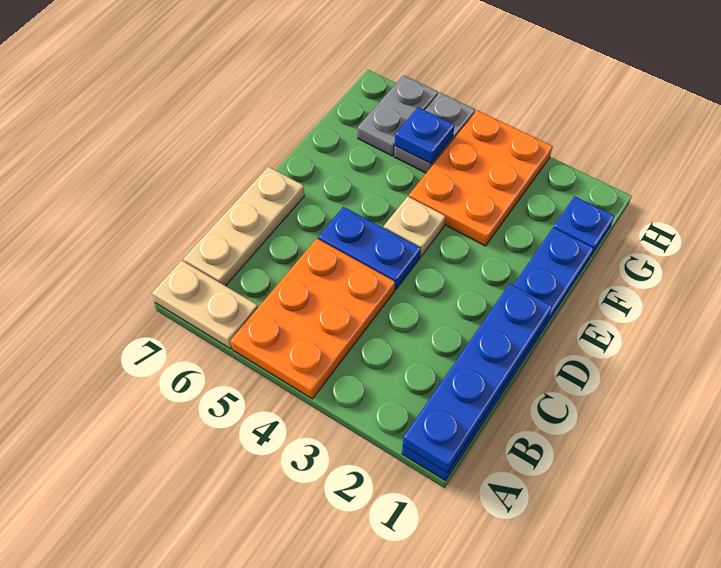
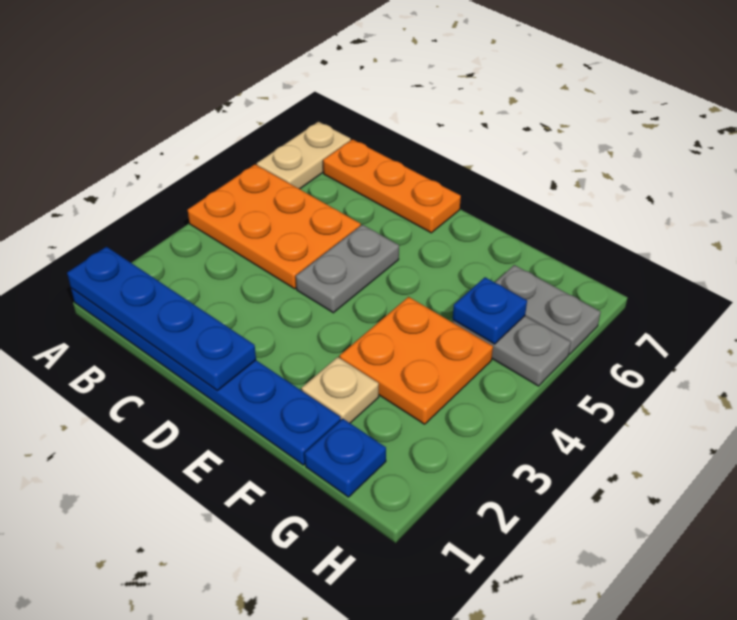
tan 1x3 plate [183,167,304,286] -> orange 1x3 plate [323,139,461,233]
blue 1x2 plate [318,207,421,290] -> grey 1x2 plate [296,225,399,313]
tan 1x1 plate [384,197,445,257] -> tan 1x1 plate moved to [301,357,379,423]
orange 2x3 plate [409,110,553,246] -> orange 2x2 plate [340,297,493,424]

